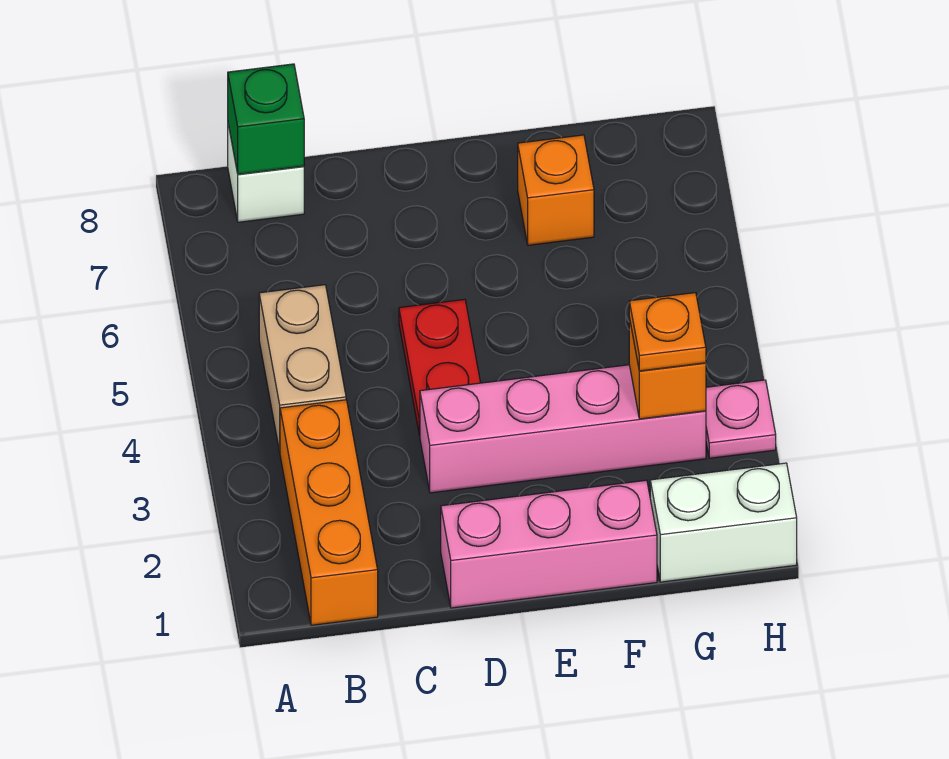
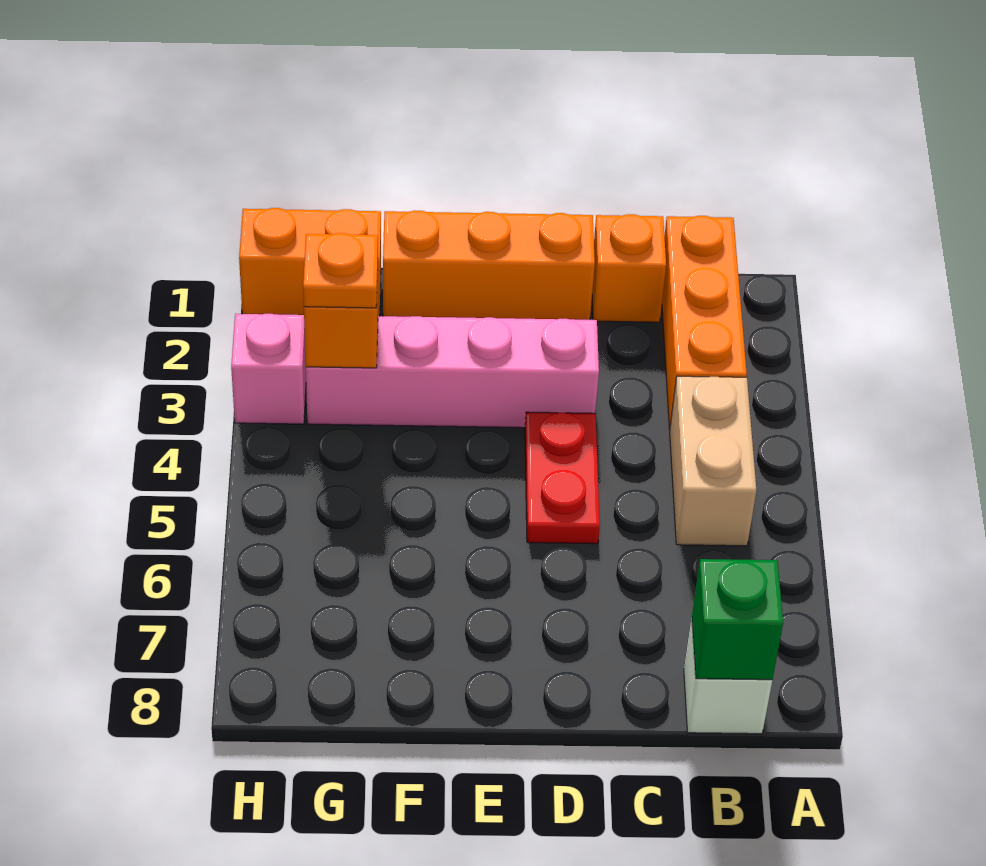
pink 1x3 brick [441,480,657,608] -> orange 1x3 brick [383,211,595,320]
orange 1x1 brick [518,135,594,245] -> orange 1x1 brick moved to [592,214,666,322]
white 1x2 brick [650,463,797,582] -> orange 1x2 brick [239,208,381,316]
pink 1x1 plate [706,380,776,458] -> pink 1x1 brick [231,314,306,424]

